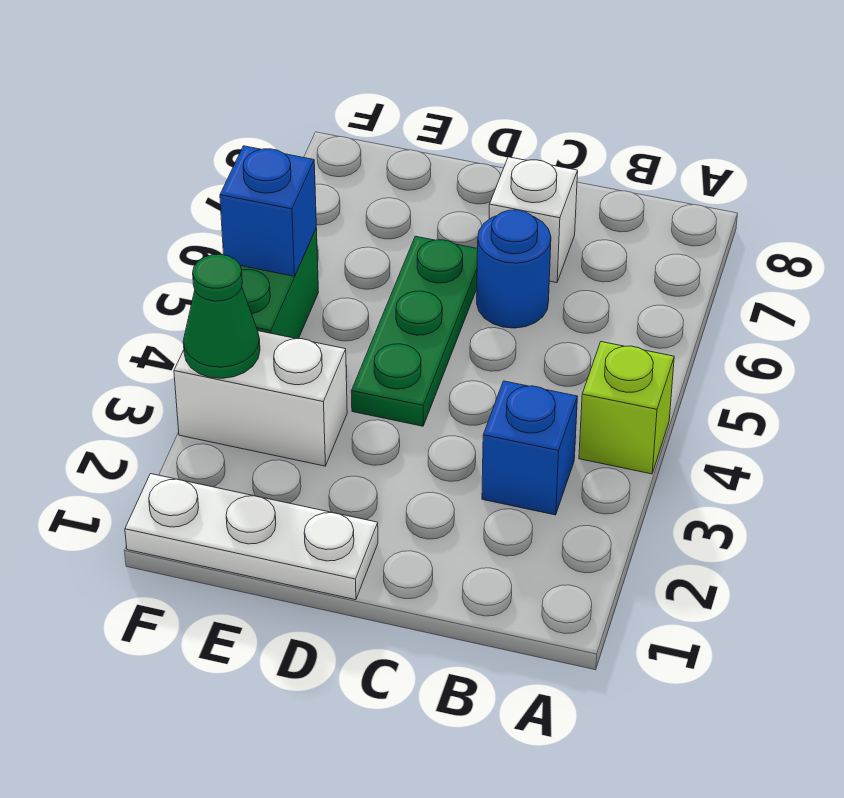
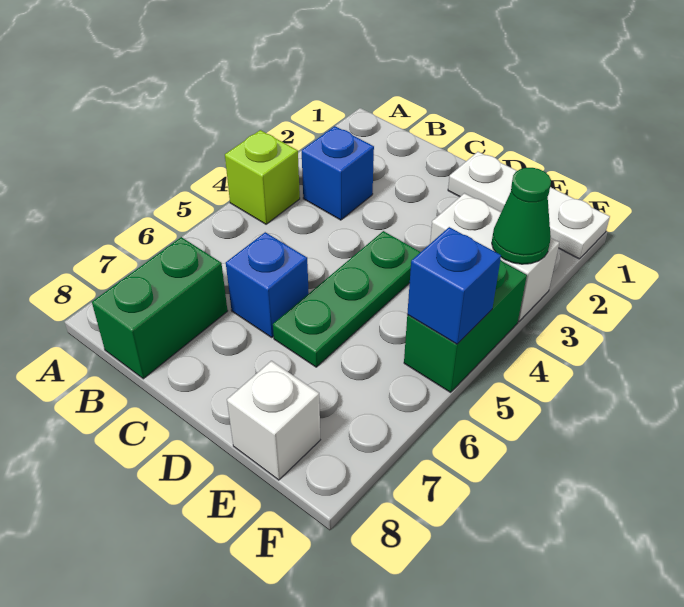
none -> green 1x2 brick [92,237,228,379]
blue 1x1 round brick [477,210,551,328] -> blue 1x1 brick [226,232,309,337]
white 1x1 brick [489,157,578,283] -> white 1x1 brick moved to [227,361,320,480]

